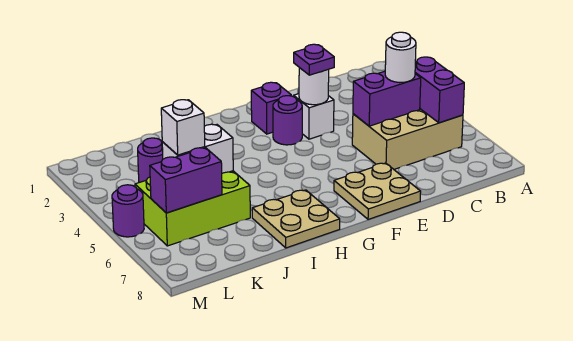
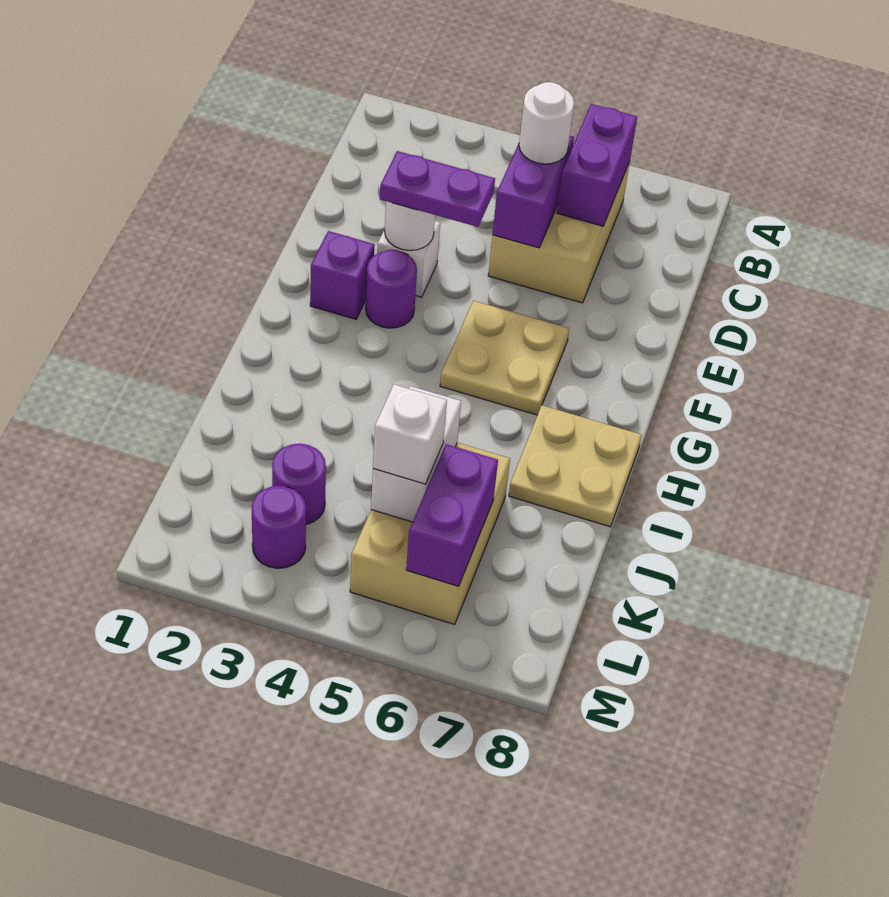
purple 1x2 brick [415,57,464,123] -> purple 1x2 brick turned to [557,104,637,226]
purple 1x1 plate [294,44,334,75] -> purple 1x2 plate [380,151,495,227]
tan 2x2 plate [334,163,421,219] -> tan 2x2 plate moved to [440,301,569,415]
lime 2x3 brick [135,171,250,246] -> tan 2x3 brick [350,443,510,624]
purple 1x1 round brick [112,185,144,237] -> purple 1x1 round brick moved to [252,486,306,568]

